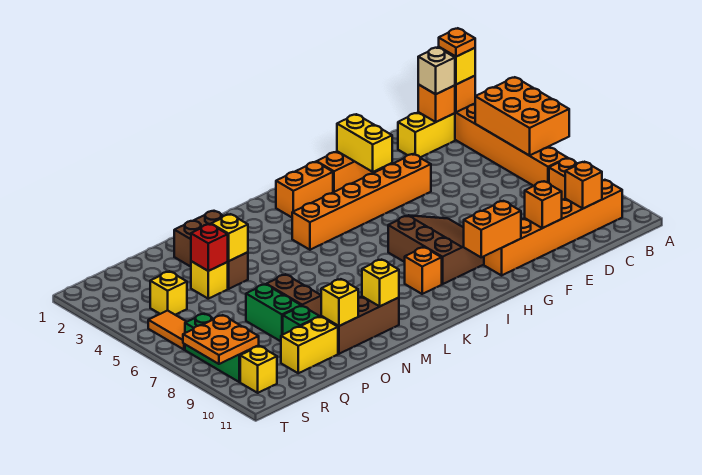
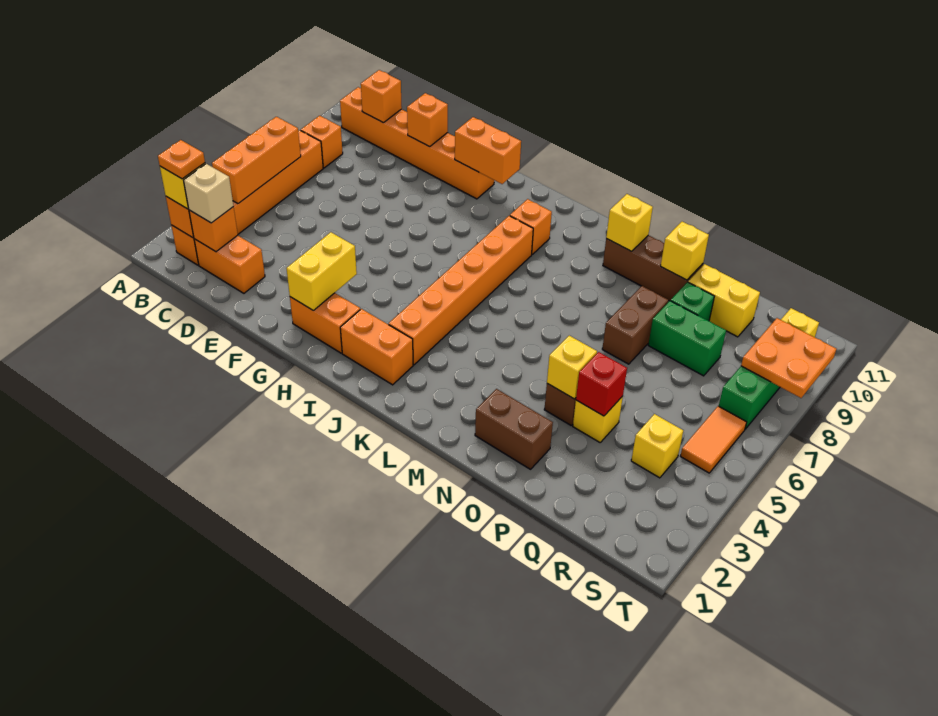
orange 2x3 brick [475,77,569,156] -> orange 1x3 brick [212,117,301,204]
yellow 1x2 brick [398,112,455,157] -> orange 1x2 brick [194,235,265,293]
orange 1x6 brick [292,154,431,250] -> orange 1x6 brick turned to [389,216,533,365]
brown 3x3 slope [388,215,484,284] -> none
green 1x2 brick [246,284,301,341] -> green 1x2 brick turned to [648,301,726,376]

